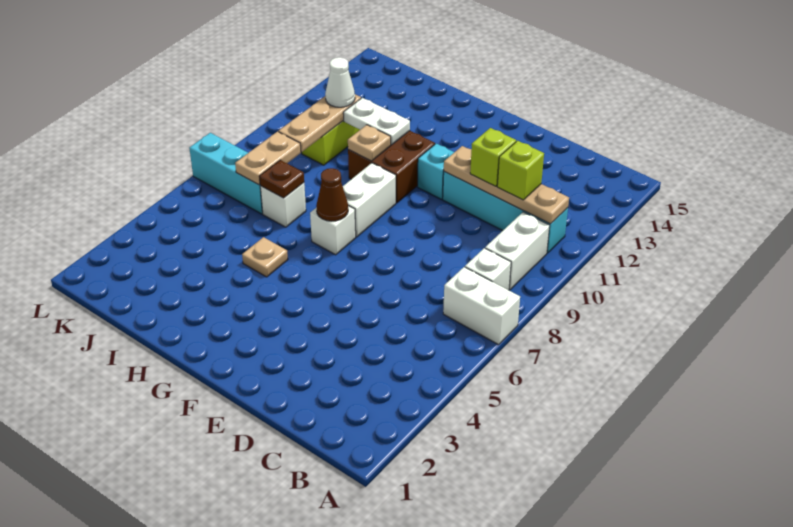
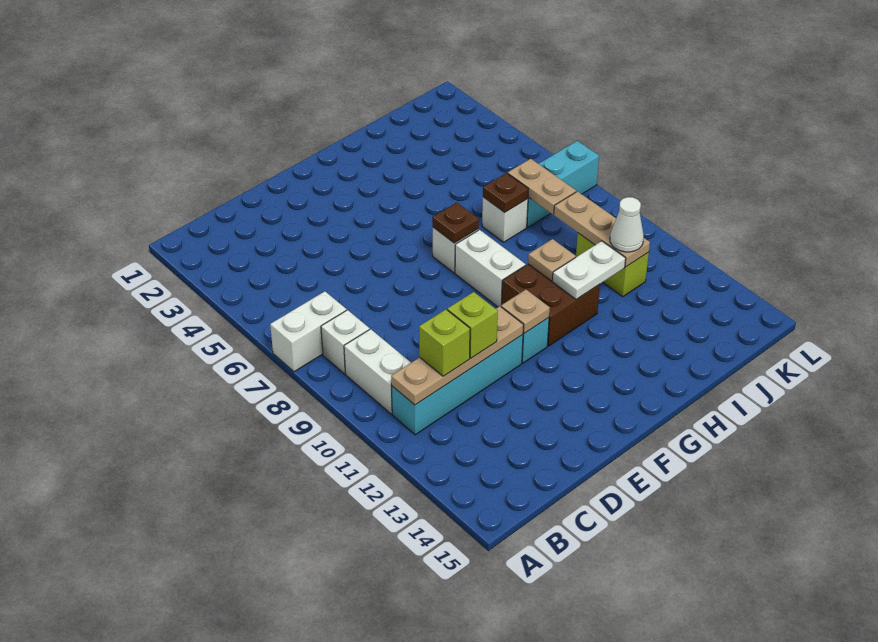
brown 1x1 cone [316,168,348,221] -> brown 1x1 plate [432,203,479,243]
tan 1x1 plate [242,237,288,277] -> tan 1x1 plate moved to [501,290,550,333]

